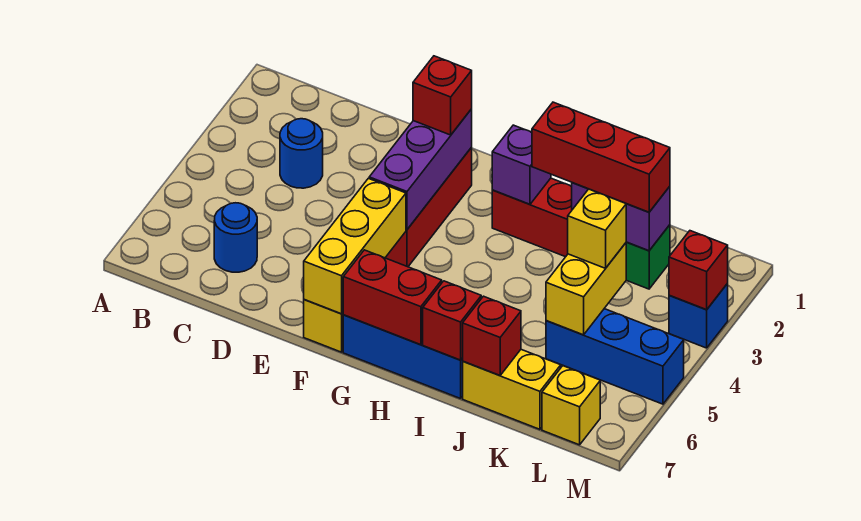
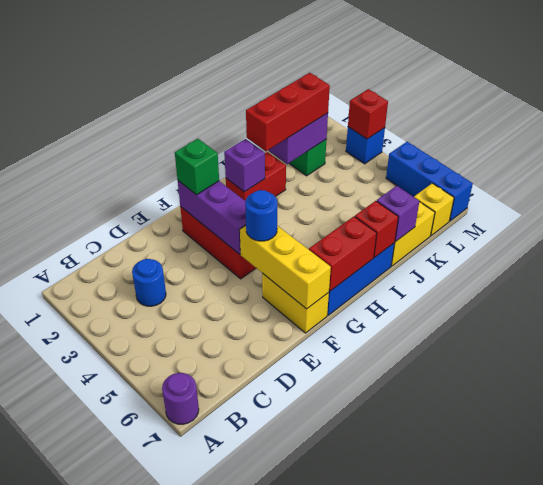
none -> purple 1x1 round brick [162,373,199,424]
blue 1x1 round brick [214,203,257,272] -> blue 1x1 round brick moved to [245,190,277,241]
red 1x1 brick [413,56,472,135] -> green 1x1 brick [175,139,219,195]
red 1x1 brick [463,296,521,376] -> purple 1x1 brick [377,186,419,242]
yellow 1x2 brick [546,243,626,335] -> none
yellow 1x1 brick [568,189,626,268] -> none
blue 1x3 brick [546,309,684,404] -> blue 1x3 brick turned to [386,142,473,221]

